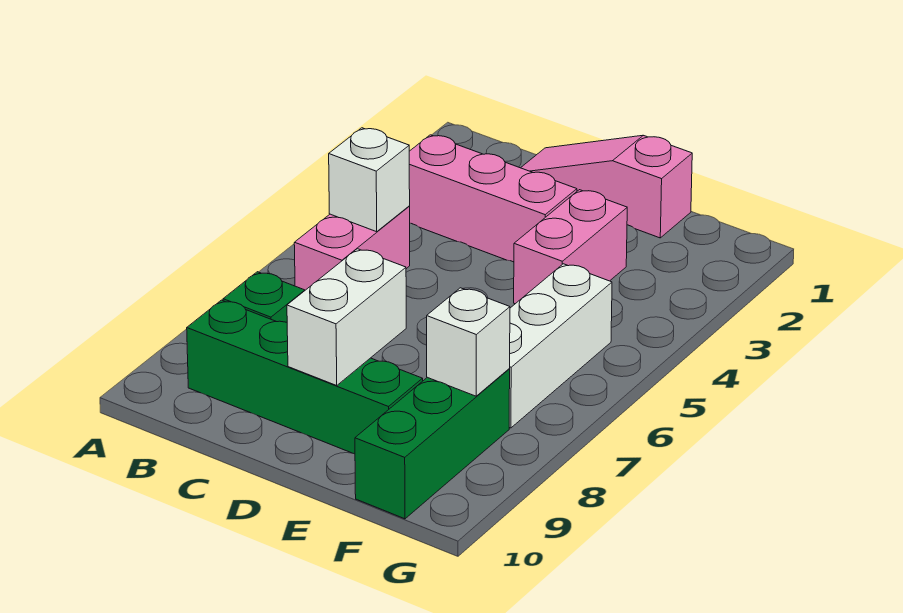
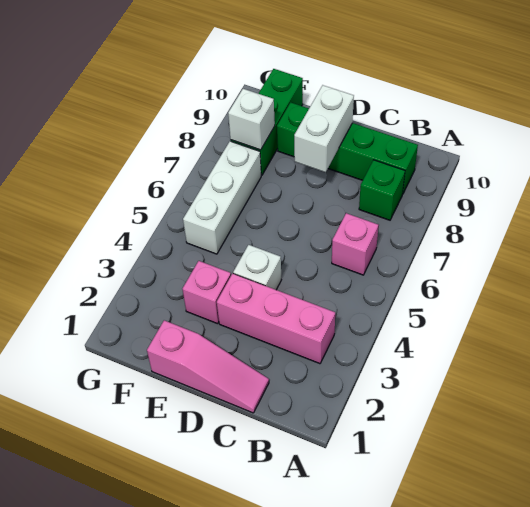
pink 1x2 brick [294,206,410,290] -> pink 1x1 brick [332,213,379,275]
white 1x1 brick [329,128,410,232] -> white 1x1 brick moved to [233,245,281,290]
pink 1x2 brick [514,190,627,304] -> pink 1x1 brick [183,261,231,324]

